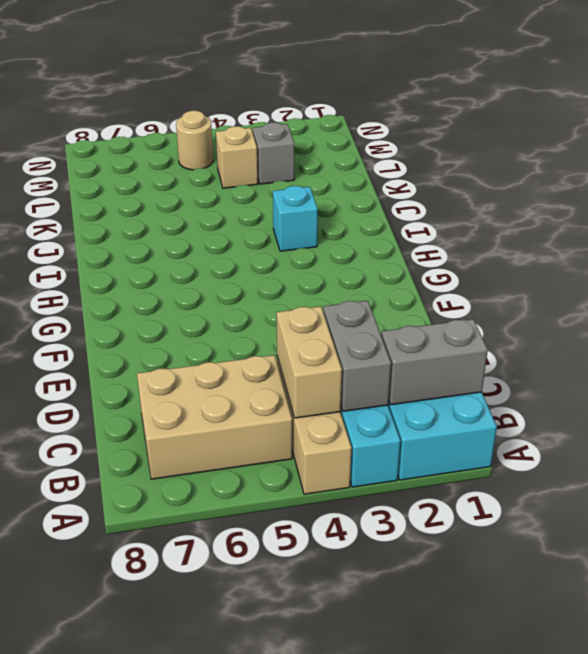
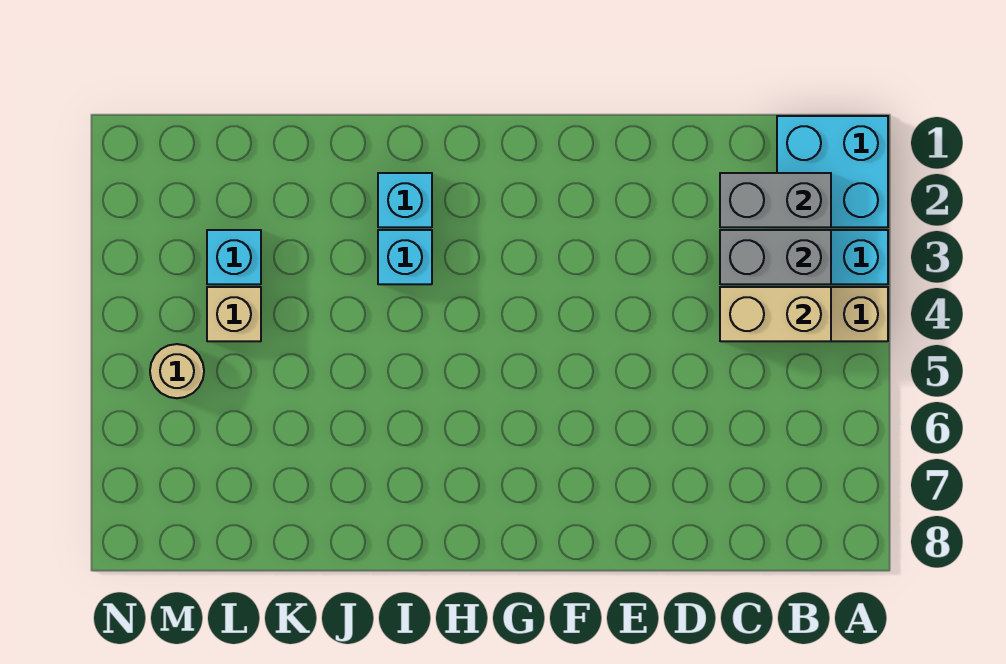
grey 1x2 brick [381,319,488,405] -> grey 1x2 brick turned to [720,173,831,227]
tan 2x3 brick [137,355,292,479] -> none
none -> cyan 1x1 brick [378,173,432,227]
grey 1x1 brick [253,122,294,184] -> cyan 1x1 brick [207,230,261,284]

